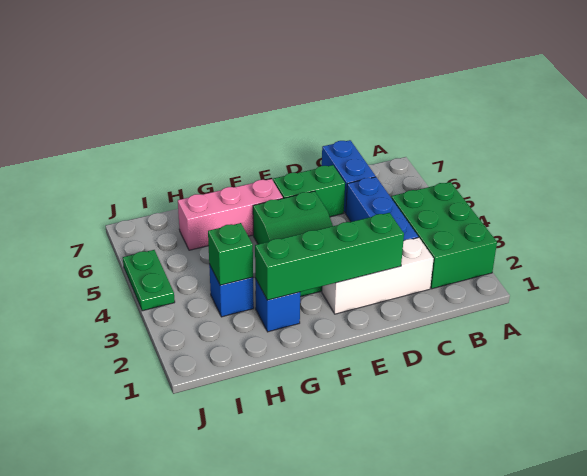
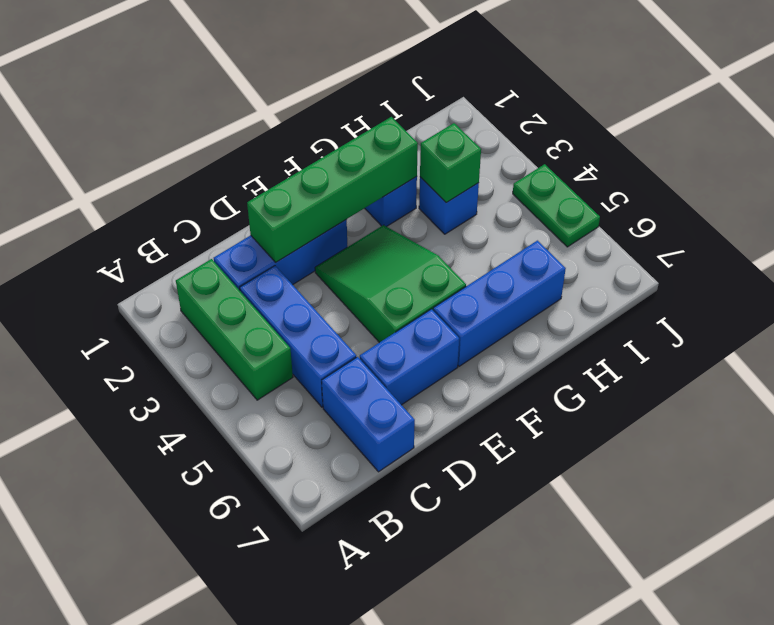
green 2x3 brick [391,182,497,289] -> green 1x3 brick [176,259,293,400]
white 1x3 brick [322,237,434,314] -> blue 1x3 brick [214,220,347,290]
green 1x2 brick [273,165,345,217] -> blue 1x2 brick [360,309,459,405]
pink 1x3 brick [178,179,283,250] -> blue 1x3 brick [433,241,566,366]

